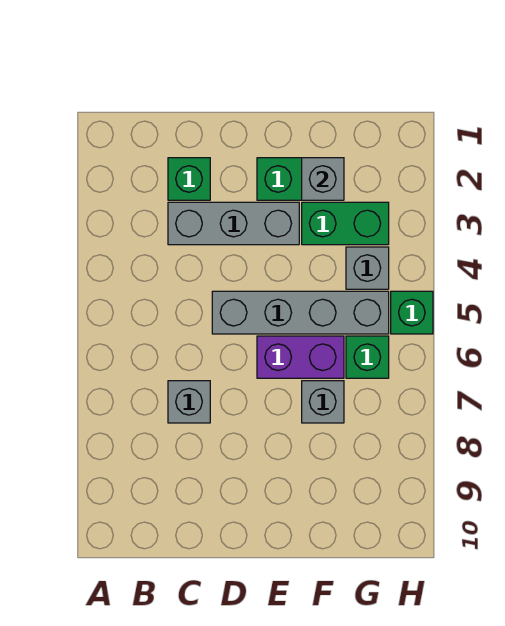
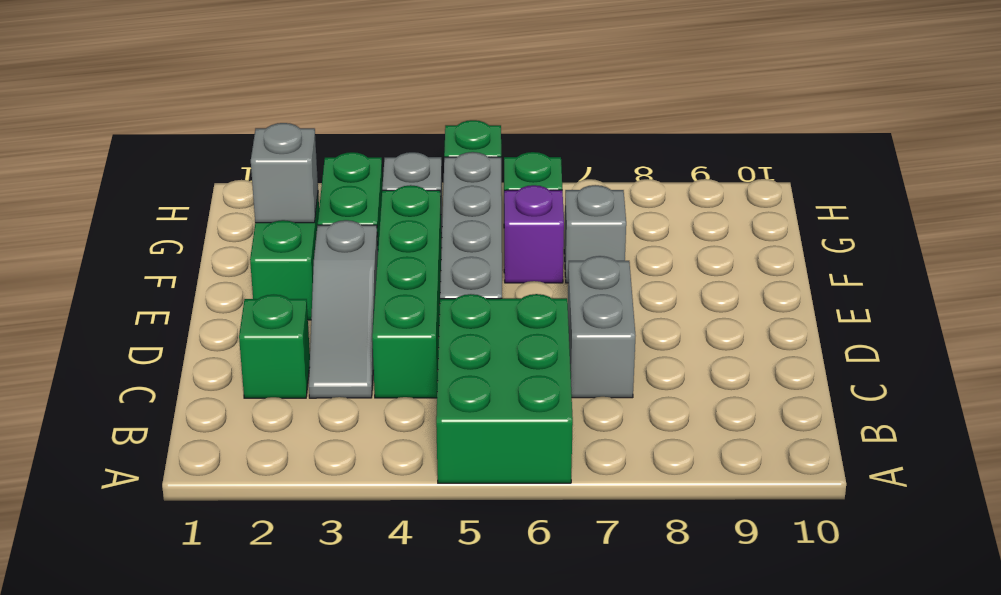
none -> green 2x3 brick [436,294,573,483]
grey 1x3 brick [168,202,299,245] -> grey 1x3 slope [309,220,378,398]
none -> green 1x4 brick [372,185,441,398]
grey 1x1 brick [168,381,210,423] -> grey 1x2 brick [568,256,635,398]
purple 1x2 brick [257,336,344,378] -> purple 1x1 brick [504,185,564,283]

